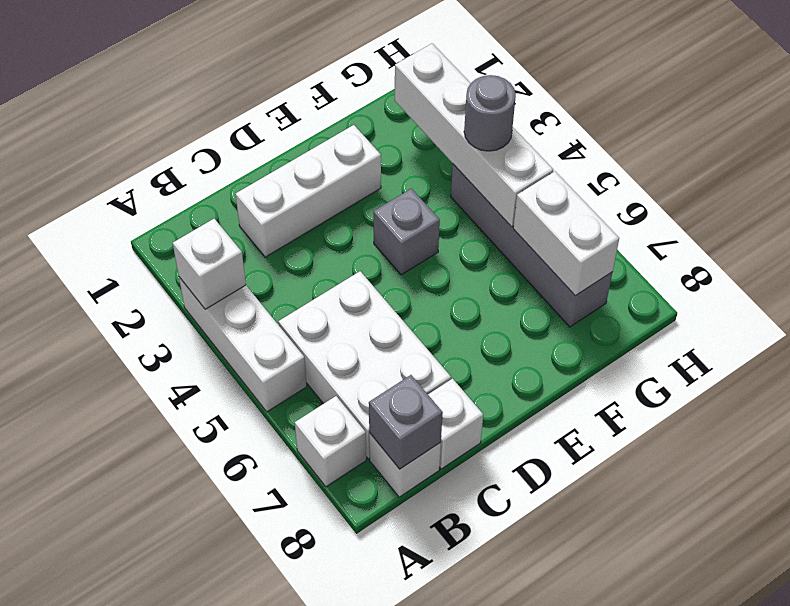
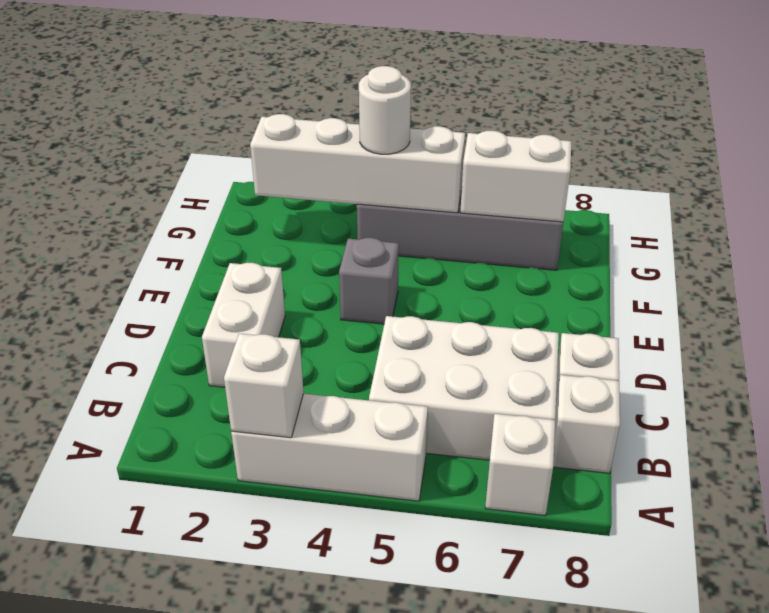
grey 1x1 brick [369,375,443,469] -> none
white 1x3 brick [236,125,381,257] -> white 1x2 brick [202,263,285,387]
grey 1x1 round brick [464,75,516,151] -> white 1x1 round brick [359,66,411,154]

